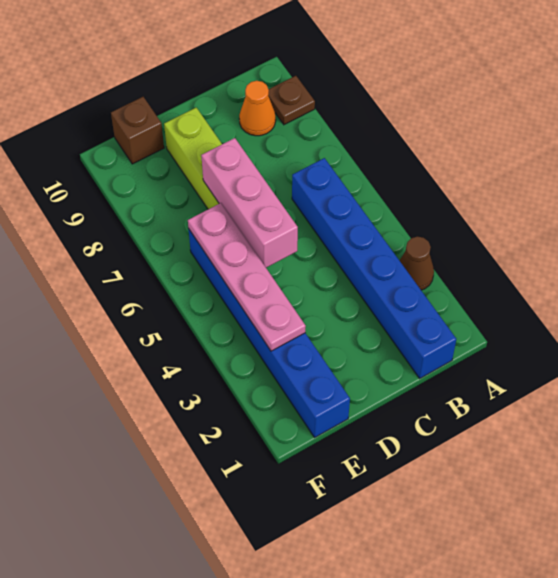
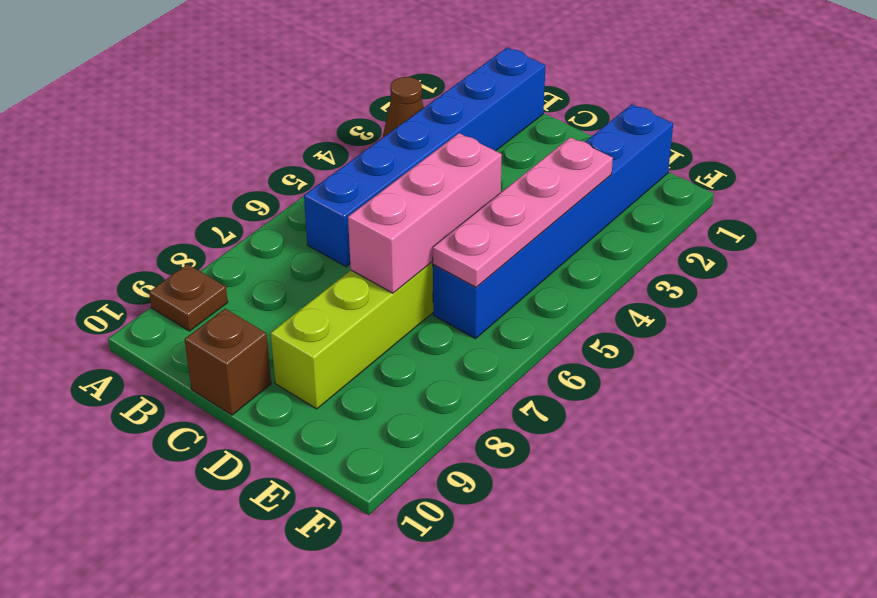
orange 1x1 cone [239,81,276,136] -> none
brown 1x1 brick [111,97,164,164] -> brown 1x1 brick moved to [185,309,271,415]

